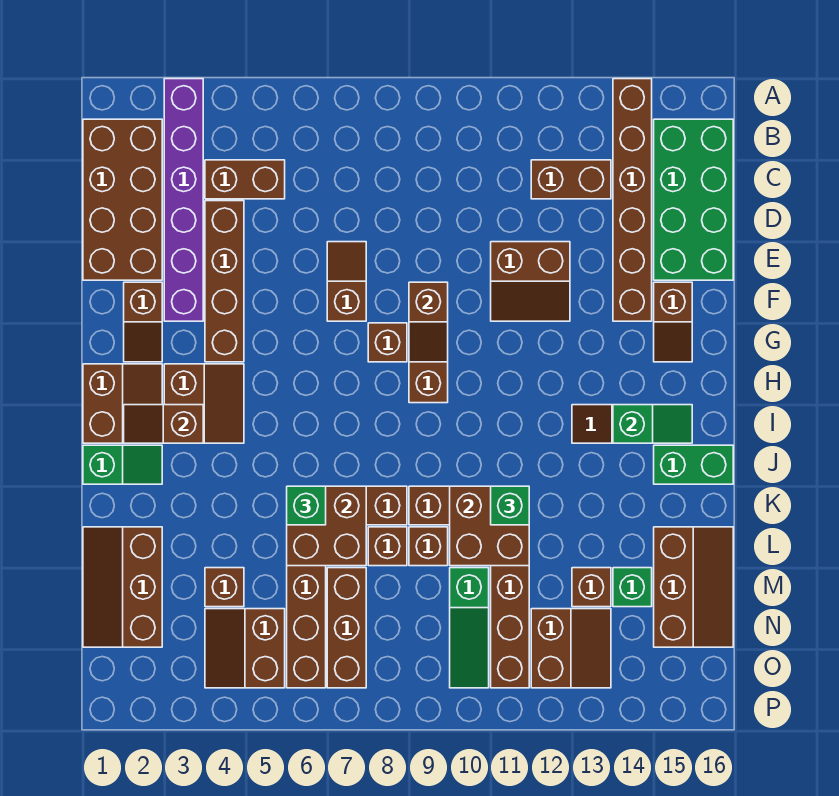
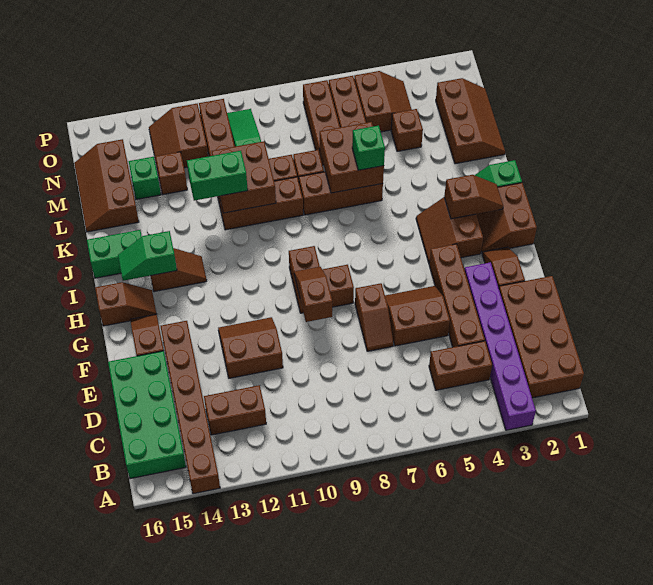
none -> brown 2x2 slope [385,286,450,346]
none -> brown 1x2 slope [95,282,156,326]
green 1x1 brick [491,486,529,525] -> green 1x2 brick [187,151,248,201]

